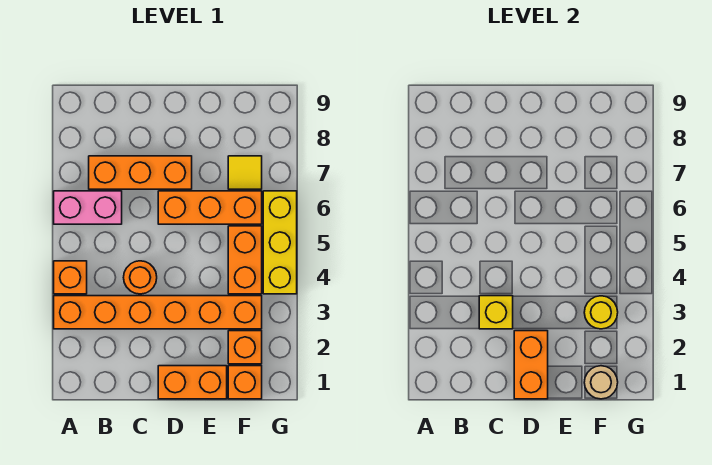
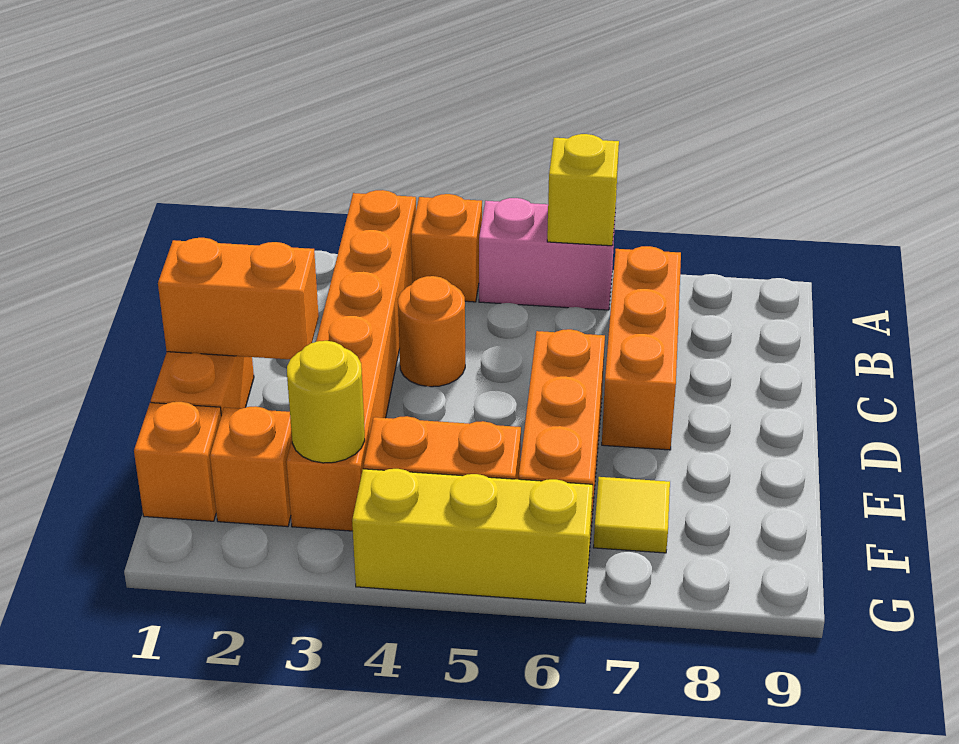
pink 1x2 brick [54,191,122,224] -> pink 1x2 brick turned to [479,198,615,310]
yellow 1x1 brick [479,296,513,329] -> yellow 1x1 brick moved to [547,134,619,246]
tan 1x1 round brick [584,366,618,399] -> none

